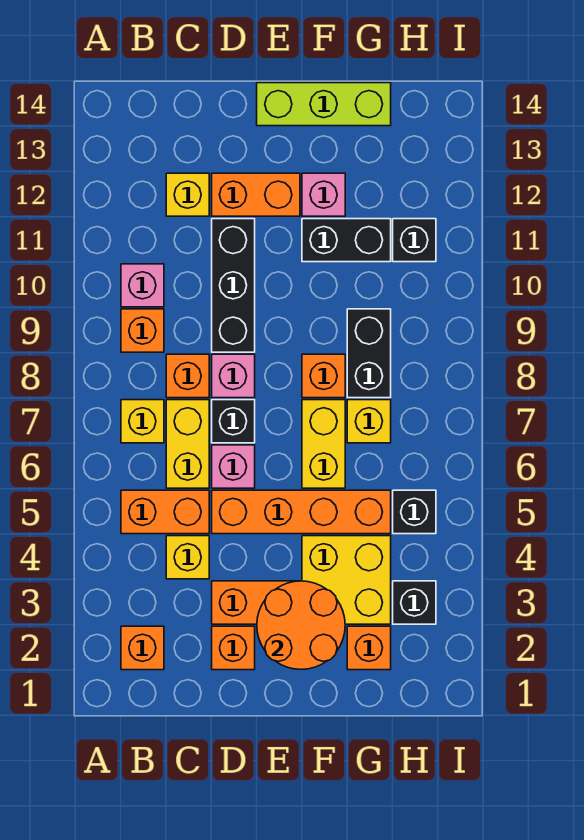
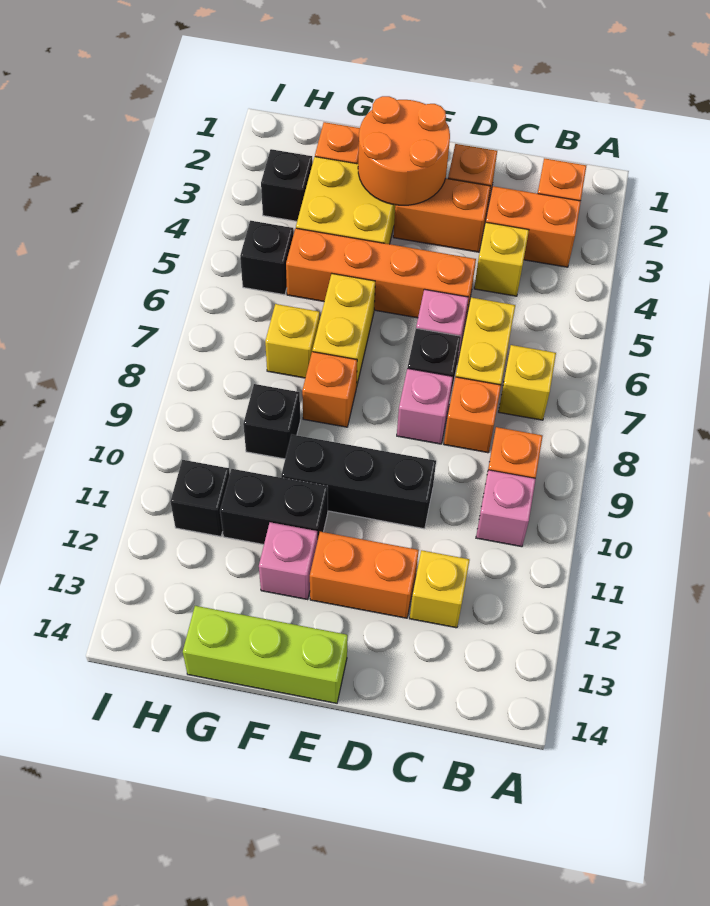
orange 1x2 brick [121,490,209,534] -> orange 1x2 brick moved to [486,186,581,267]
black 1x3 brick [212,219,255,352] -> black 1x3 brick turned to [281,435,436,529]
black 1x2 brick [347,309,391,398] -> black 1x1 brick [243,384,300,459]

